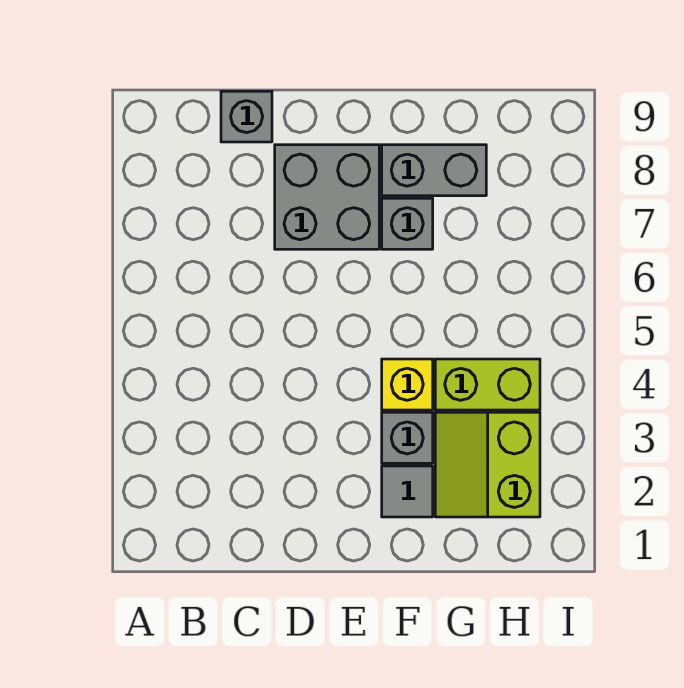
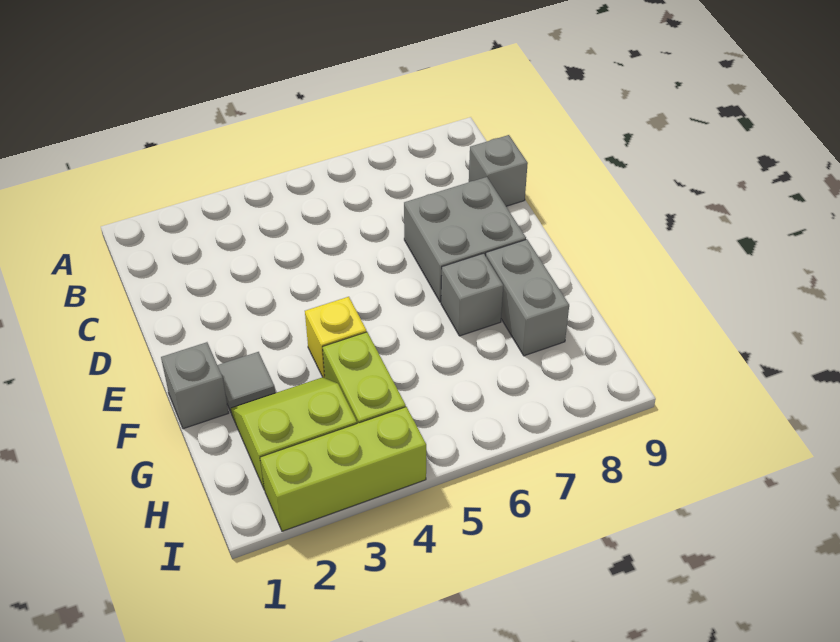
grey 1x1 brick [382,412,433,463] -> grey 1x1 brick moved to [161,342,228,429]
none -> lime 1x3 brick [260,407,426,531]

